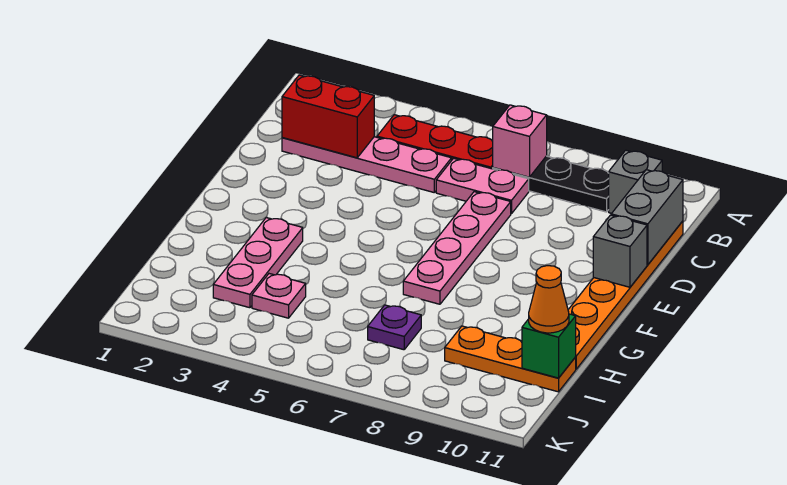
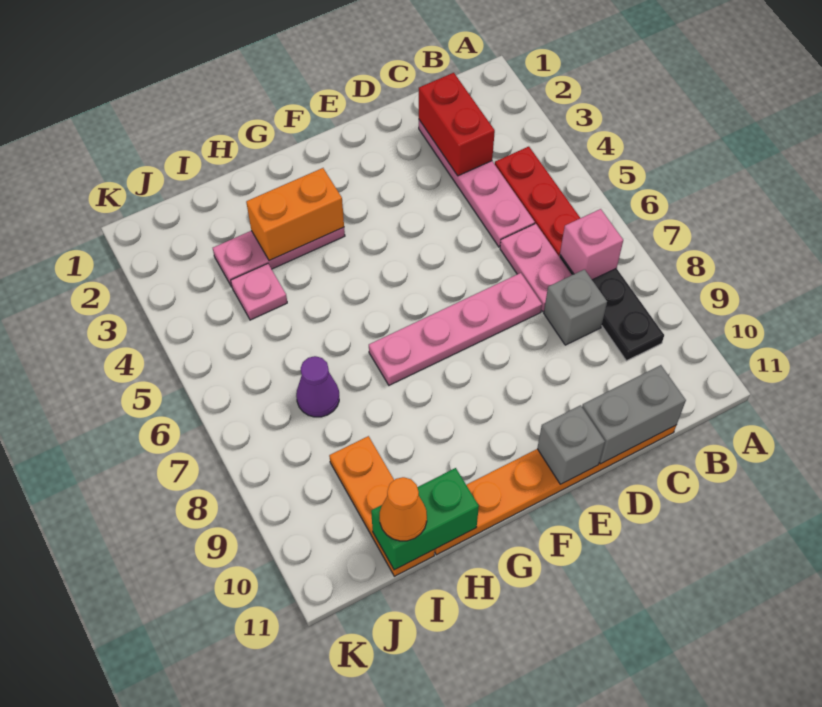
grey 1x1 brick [609,150,662,213] -> grey 1x1 brick moved to [544,269,607,345]
none -> orange 1x2 brick [246,168,344,261]
purple 1x1 plate [368,305,421,350] -> purple 1x1 cone [296,356,339,417]
green 1x1 brick [522,314,576,378] -> green 1x2 brick [371,468,479,570]

